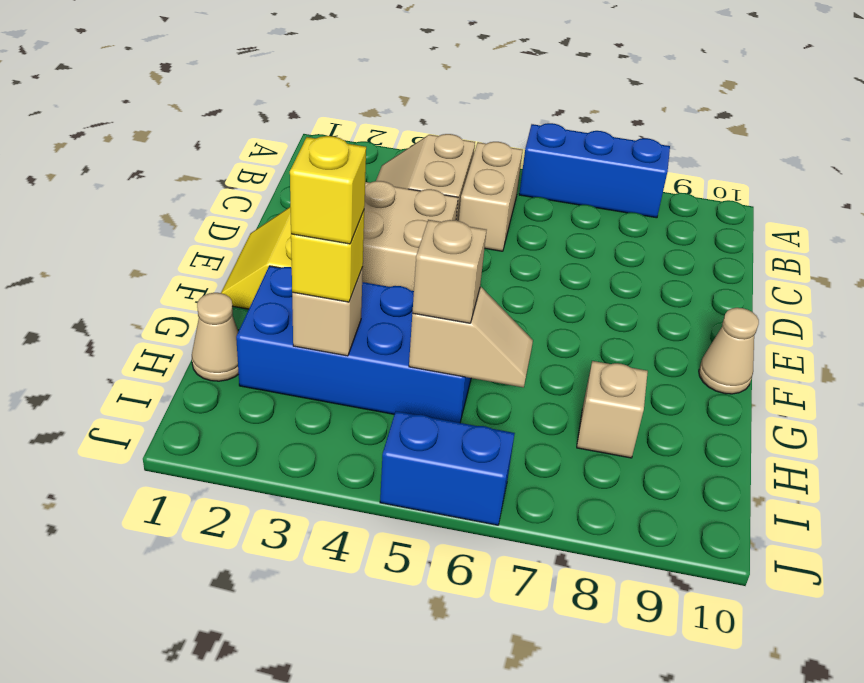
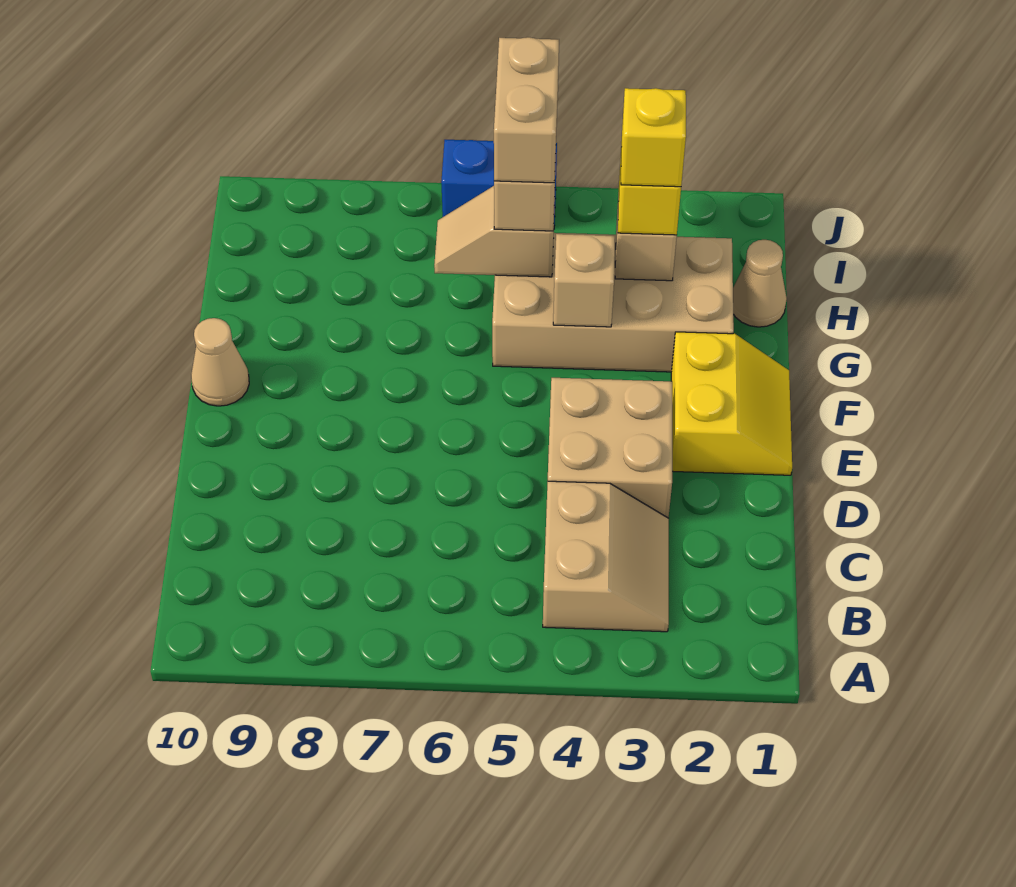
blue 1x3 brick [519,123,670,218] -> none
tan 1x2 brick [459,142,523,251] -> tan 1x2 brick moved to [494,37,559,183]
blue 2x4 brick [236,266,471,423] -> tan 2x4 brick [492,233,734,372]
tan 1x1 brick [577,361,648,458] -> tan 1x1 brick moved to [553,234,615,327]

